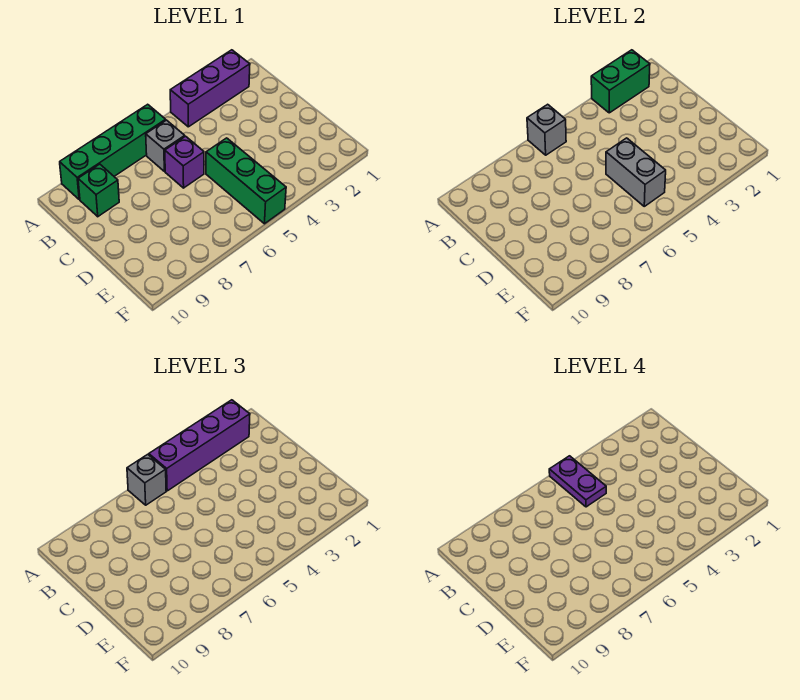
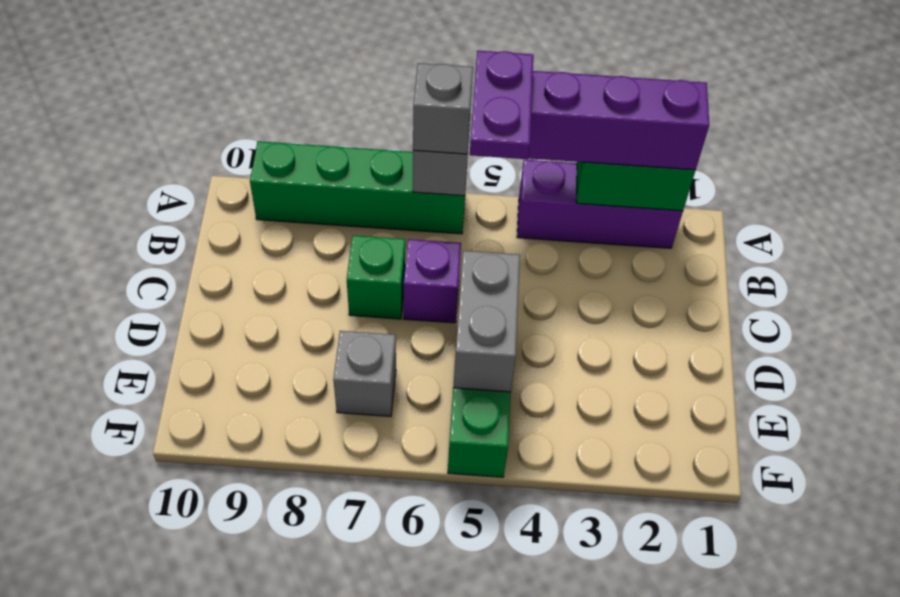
grey 1x1 brick [146,120,185,172] -> grey 1x1 brick moved to [333,331,396,416]
green 1x1 brick [78,164,119,217] -> green 1x1 brick moved to [347,235,406,319]

